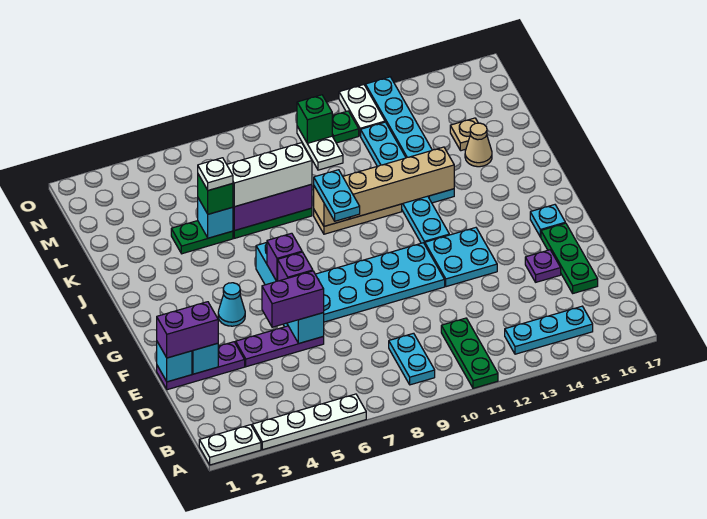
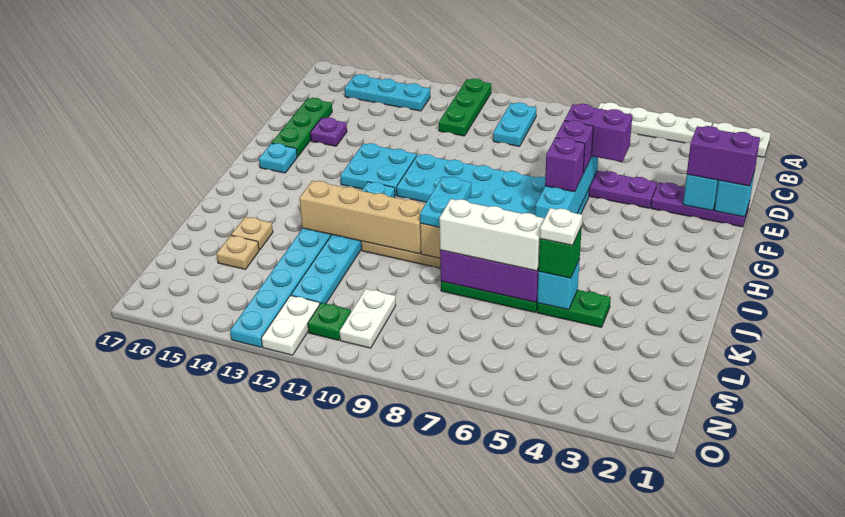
cyan 1x1 cone [218,283,245,326] -> none
tan 1x1 cone [465,123,492,167] -> tan 1x1 plate [231,217,273,250]
green 1x1 brick [297,95,332,143] -> none

